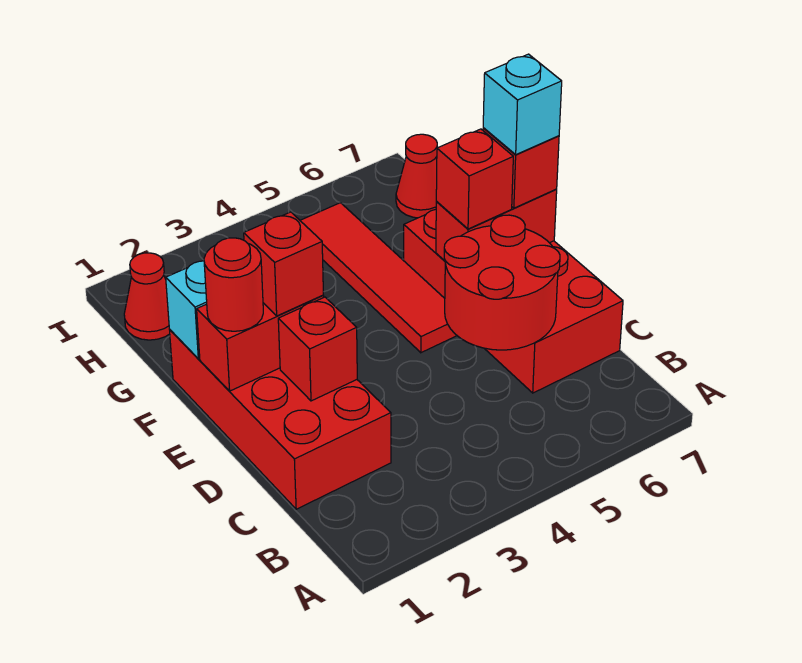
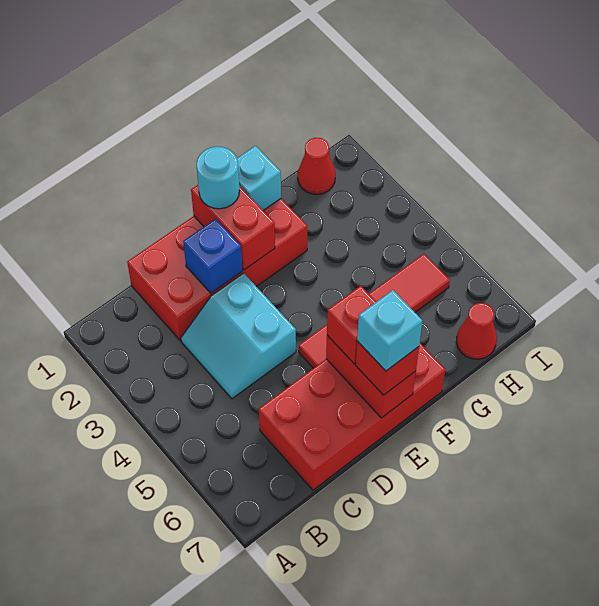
none -> cyan 2x2 slope [181,273,296,399]
red 2x2 round brick [444,215,560,350] -> none
red 1x1 brick [278,297,357,401] -> blue 1x1 brick [183,219,242,293]
red 1x1 round brick [204,238,263,331] -> cyan 1x1 round brick [197,147,239,209]
red 1x1 brick [244,212,323,316] -> none

